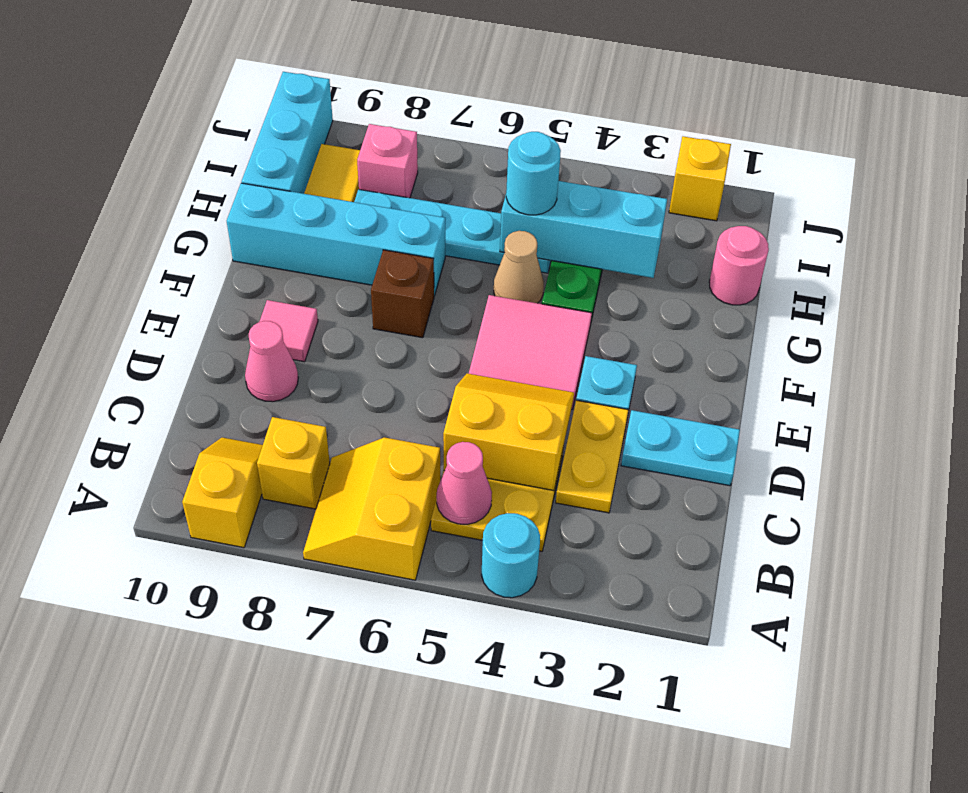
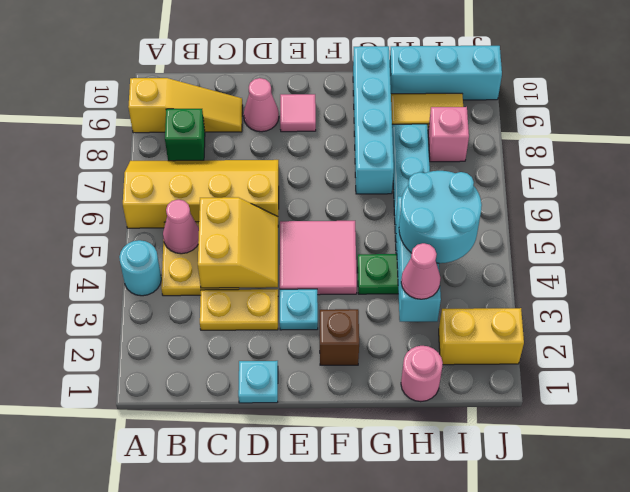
yellow 2x2 slope [303,437,440,580] -> yellow 2x4 slope [123,160,279,228]
yellow 1x2 slope [182,437,263,548] -> yellow 1x3 slope [128,78,242,133]
yellow 1x1 brick [257,417,330,509] -> green 1x1 brick [165,109,205,161]
cyan 1x2 plate [621,410,740,486] -> cyan 1x1 plate [238,361,278,403]
brown 1x1 brick [371,250,434,338] -> brown 1x1 brick moved to [320,309,359,365]
tan 1x1 cone [494,231,544,303] -> none
none -> pink 1x1 cone [401,243,441,299]
cyan 1x1 round brick [506,132,561,215] -> cyan 2x2 round brick [399,171,482,263]
yellow 1x1 brick [669,136,731,221] -> yellow 1x2 brick [439,308,524,365]

